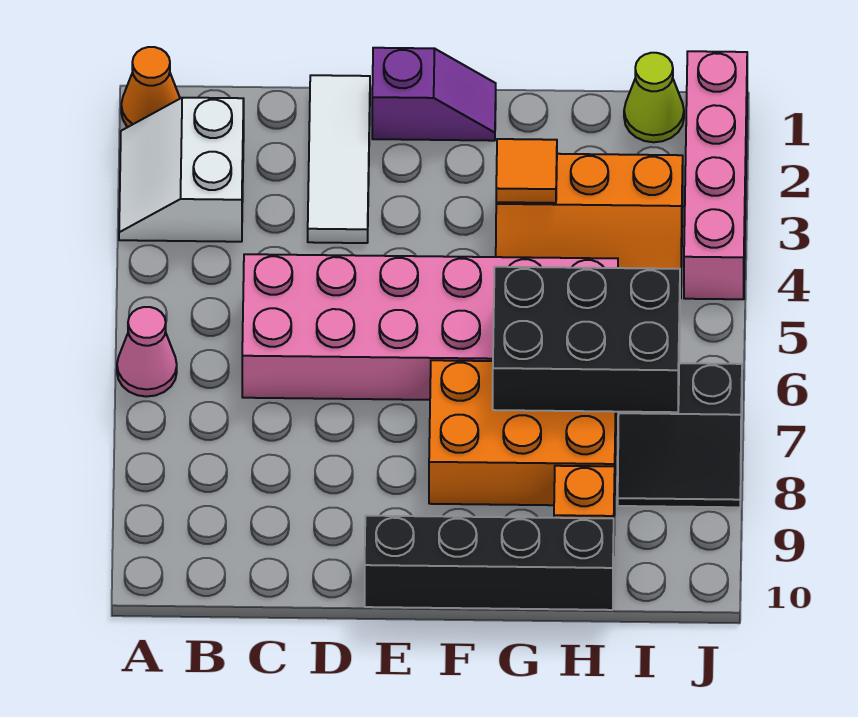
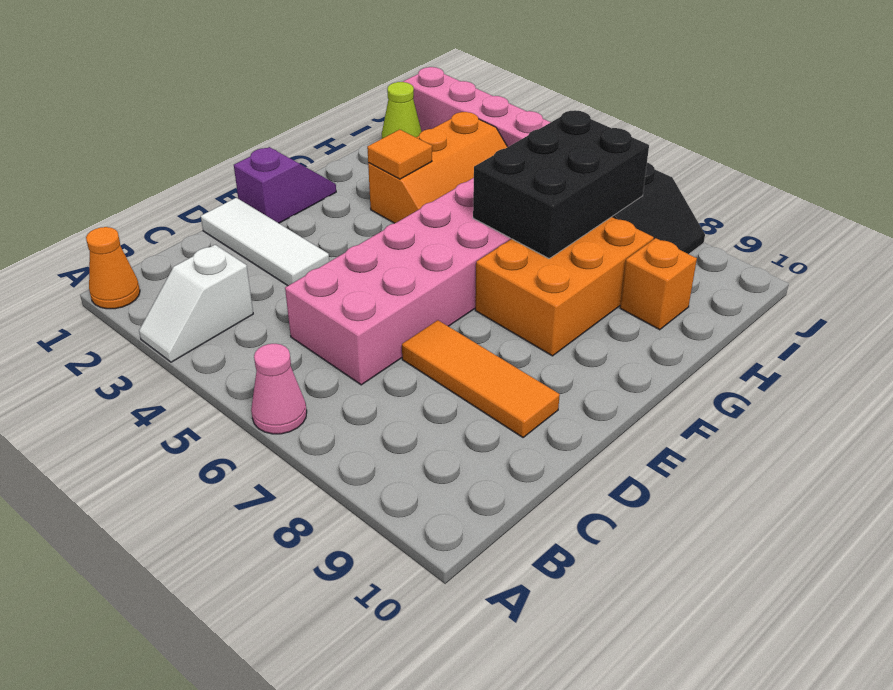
white 2x2 slope [119,98,244,242] -> white 1x2 slope [139,245,253,362]
none -> orange 1x3 tile [402,320,560,438]
black 1x4 brick [365,516,614,610] -> none

